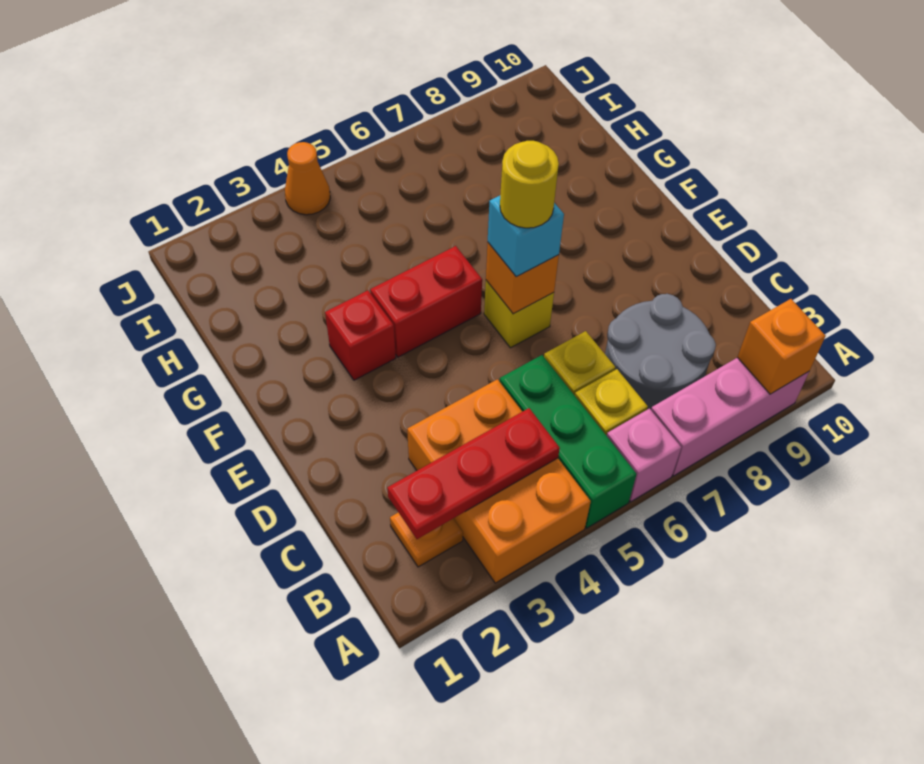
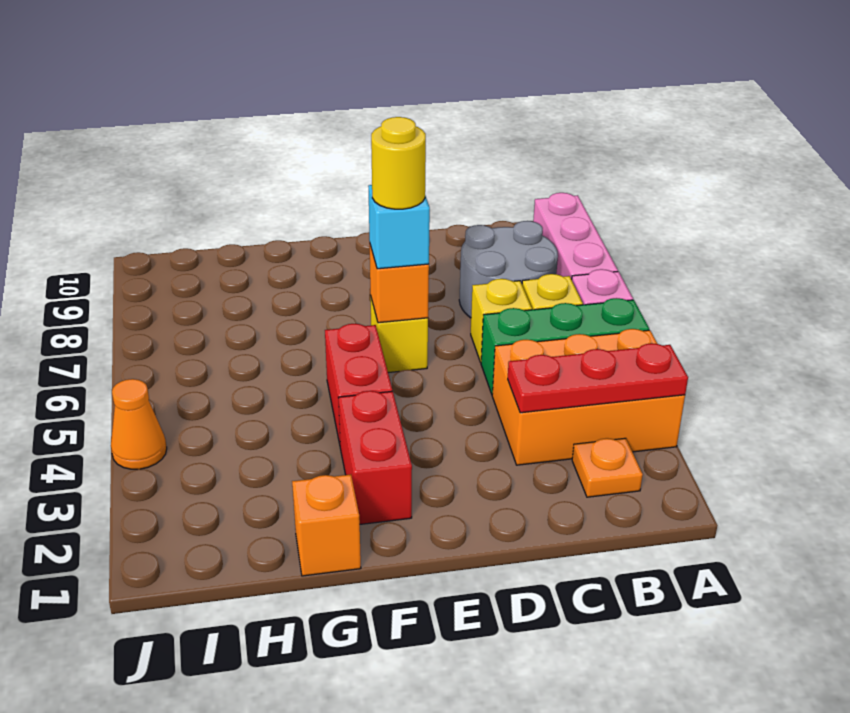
orange 1x1 brick [737,299,826,394] -> orange 1x1 brick moved to [292,475,361,576]
red 1x3 plate [387,408,560,539] -> red 1x3 plate turned to [508,343,688,413]
red 1x1 brick [325,290,396,380] -> red 1x2 brick [338,391,412,524]

